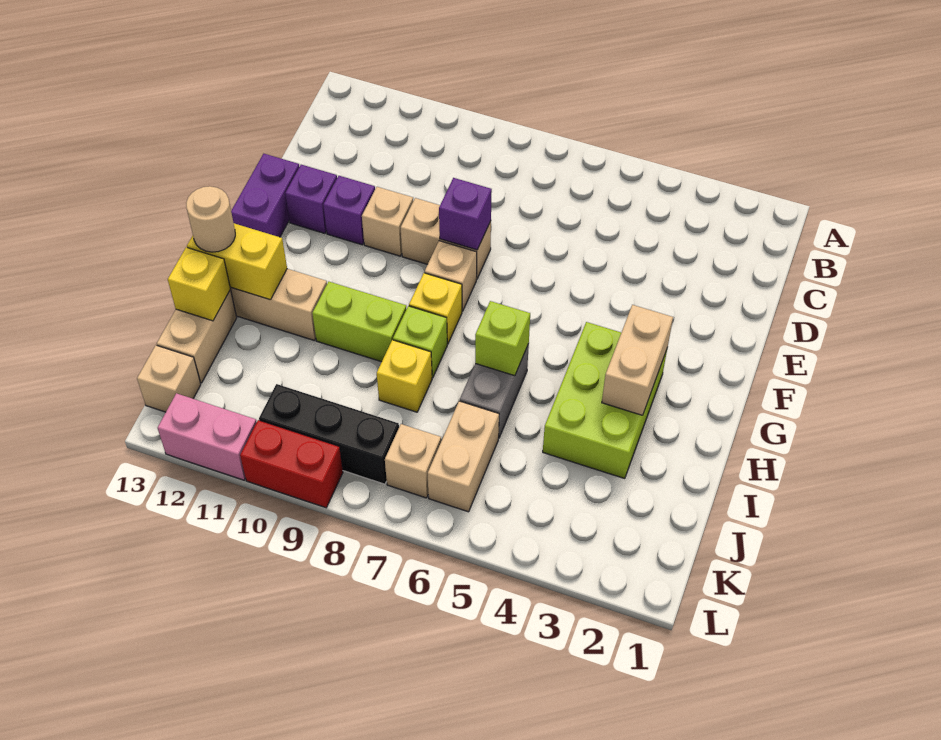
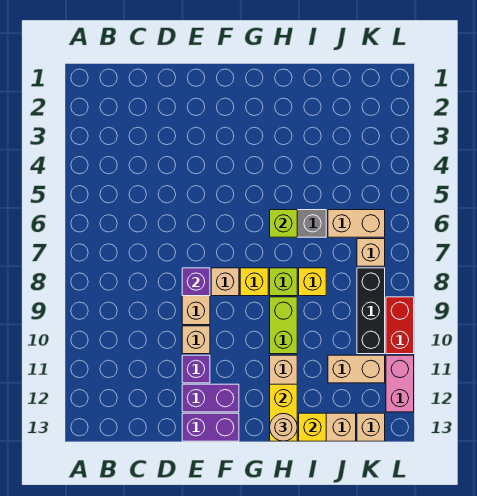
purple 1x1 brick [285,165,337,233] -> purple 1x2 brick [182,384,239,412]
lime 2x3 brick [543,322,667,479] -> none
tan 1x2 brick [602,305,673,415] -> tan 1x2 brick moved to [328,355,385,383]

